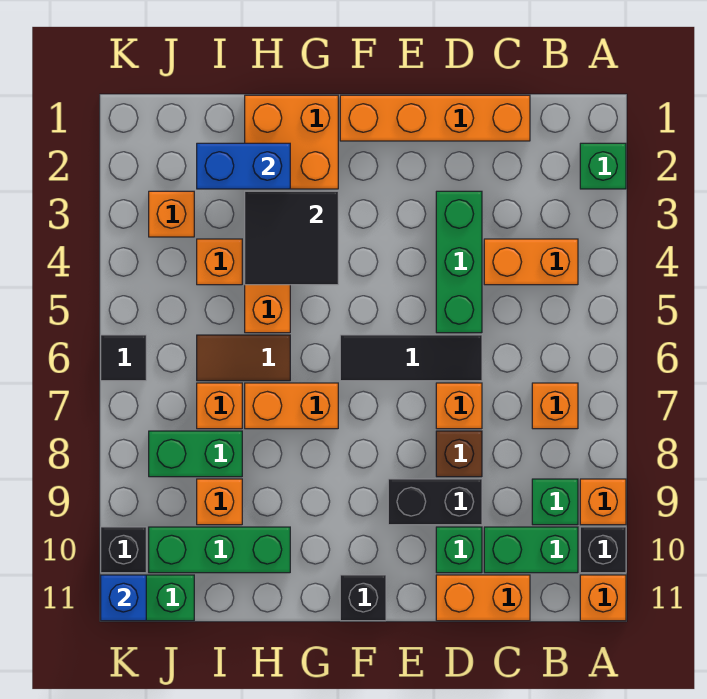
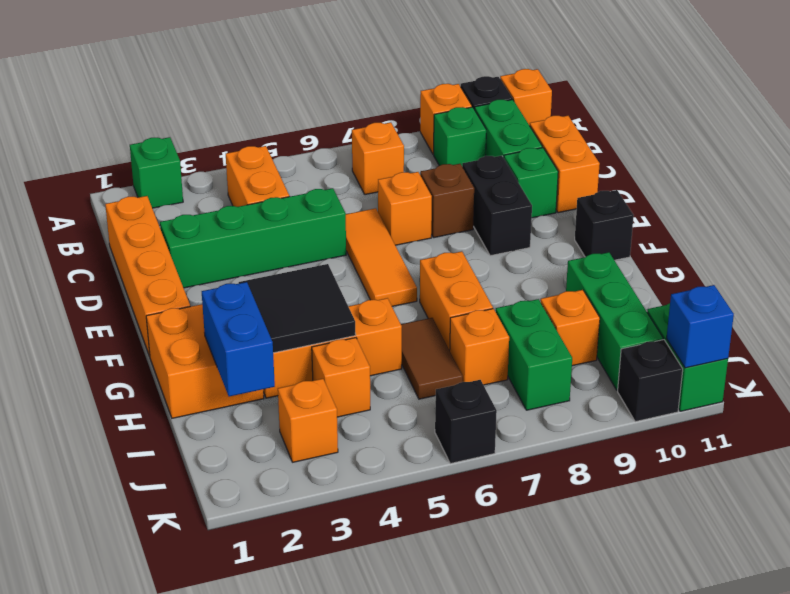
green 1x3 brick [436,191,482,333] -> green 1x4 brick [160,188,346,288]
black 1x3 tile [340,335,482,381] -> orange 1x3 tile [346,208,417,306]
black 1x1 tile [101,335,146,381] -> black 1x1 brick [435,380,497,464]

